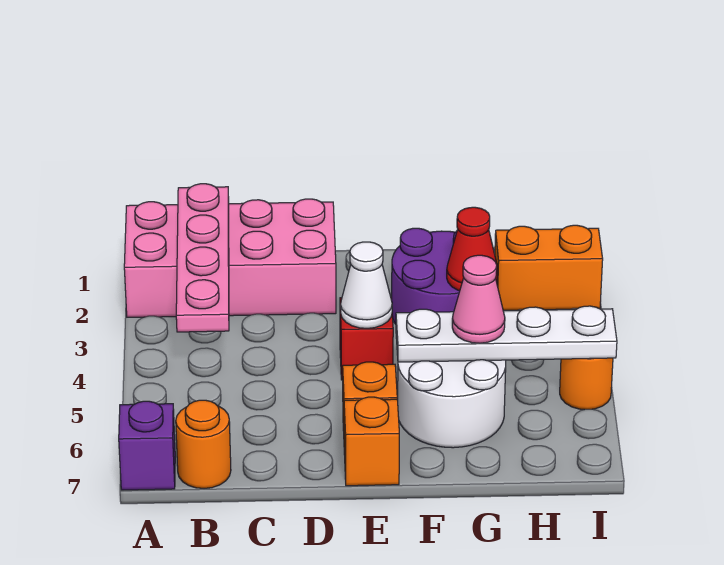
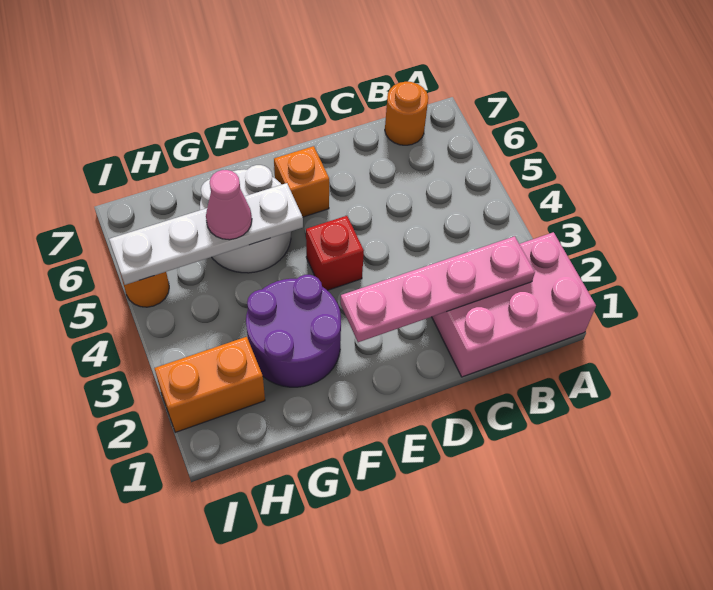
pink 2x4 brick [124,199,336,317] -> pink 2x3 brick [432,232,596,377]
purple 1x1 brick [119,401,175,490] -> none
pink 1x4 plate [176,184,229,332] -> pink 1x4 plate turned to [341,236,535,342]
white 1x1 cone [340,242,392,328] -> none
orange 1x1 brick [344,397,399,486] -> none
red 1x1 cone [447,207,498,291] -> none

